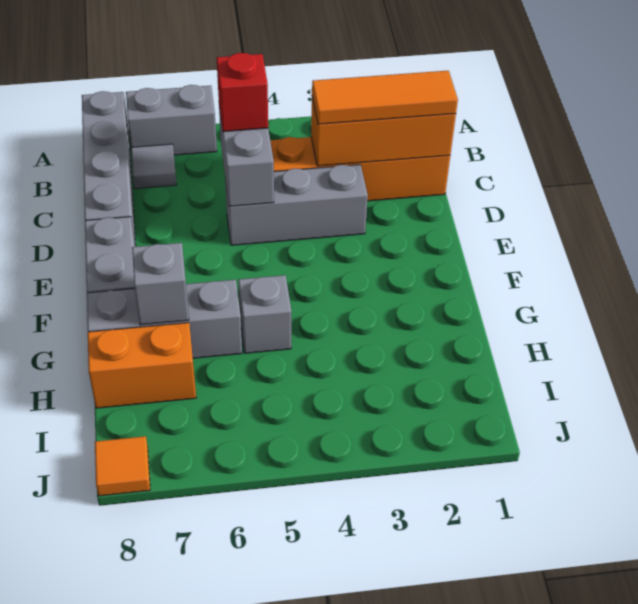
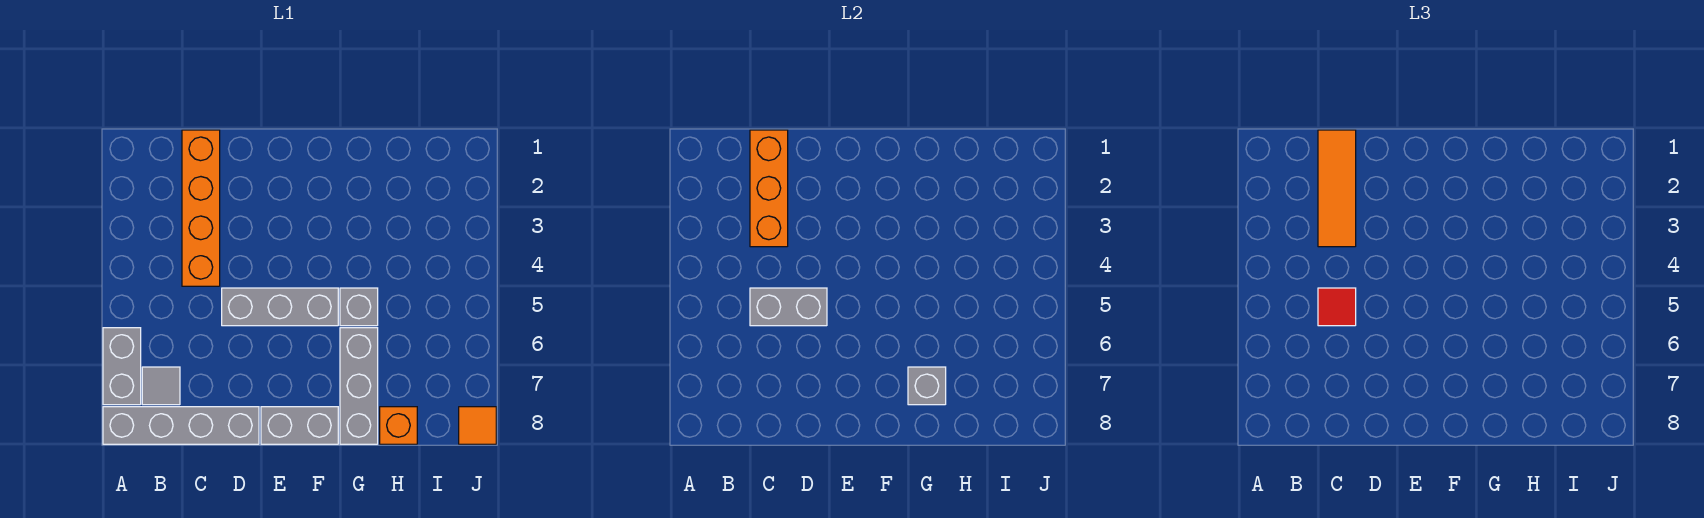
red 1x1 brick [217,53,268,132] -> red 1x1 tile [1318,288,1356,326]
grey 1x3 brick [225,165,368,245] -> grey 1x3 brick turned to [222,288,338,326]
orange 1x2 brick [88,323,196,408] -> orange 1x1 brick [380,407,417,444]

